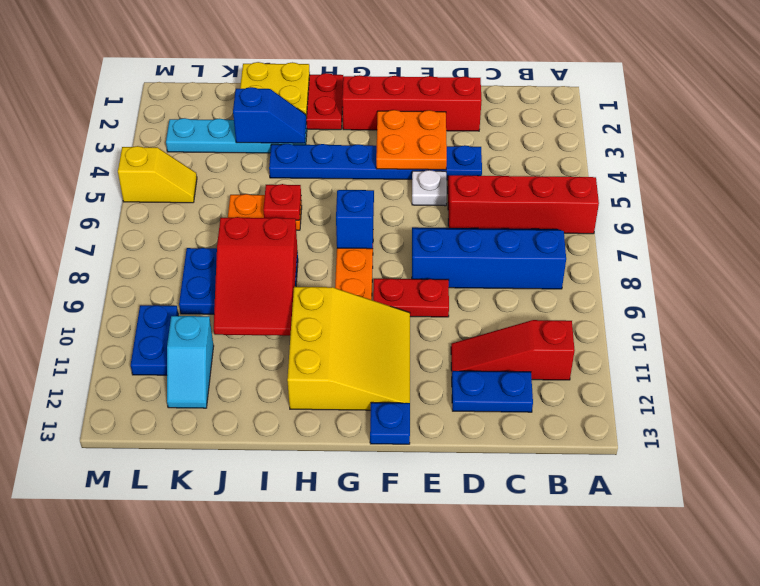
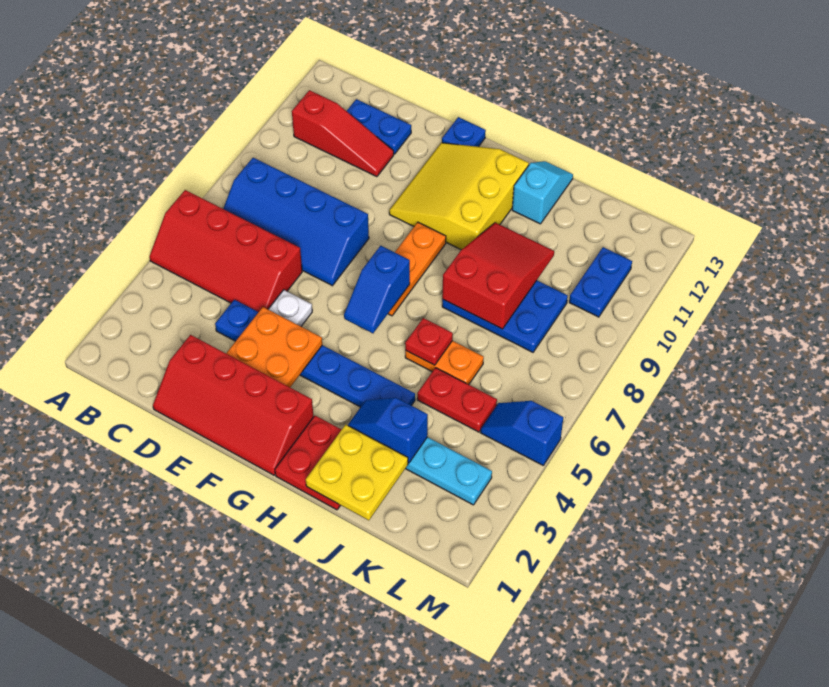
red 1x2 plate [373,279,449,317] -> red 1x2 plate moved to [417,368,497,432]
cyan 1x2 slope [167,316,214,408] -> cyan 1x2 slope moved to [512,161,573,224]
yellow 1x2 slope [118,146,197,203] -> blue 1x2 slope [481,401,563,465]

